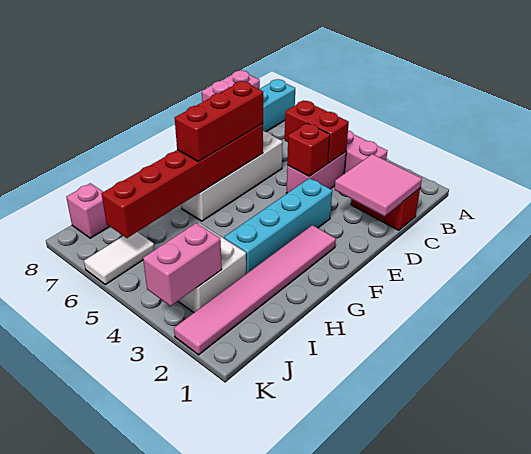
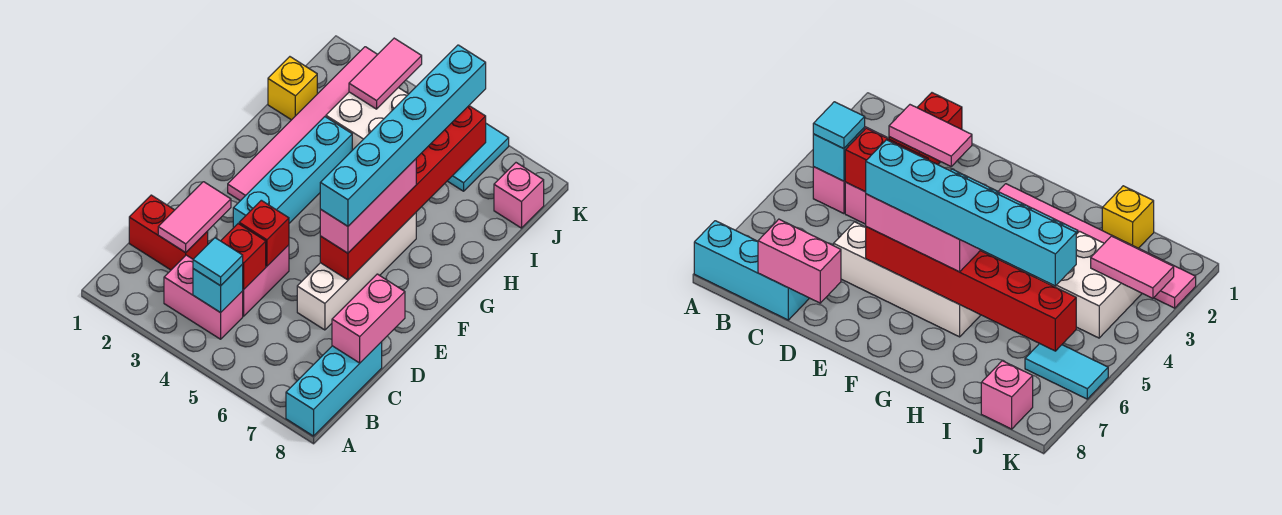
none -> cyan 1x1 brick [193,264,243,313]
none -> cyan 1x1 tile [193,238,243,286]
pink 2x2 tile [335,154,422,216] -> pink 1x2 tile [158,182,231,253]
red 1x2 brick [285,100,349,163] -> red 1x1 brick [221,224,266,289]
red 1x3 brick [175,81,263,161] -> pink 1x3 brick [320,159,416,253]
none -> cyan 1x6 brick [320,45,486,226]
none -> yellow 1x1 brick [268,57,317,120]
pink 1x2 brick [143,223,222,306] -> pink 1x2 tile [349,38,422,109]
white 1x2 tile [84,232,154,285] -> cyan 1x2 tile [448,124,509,191]

